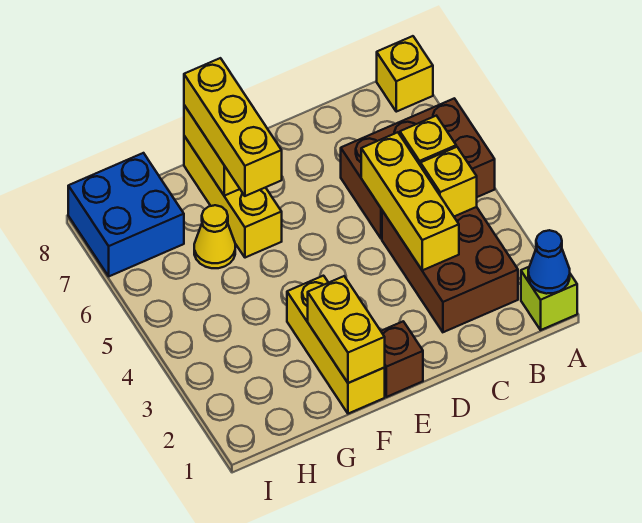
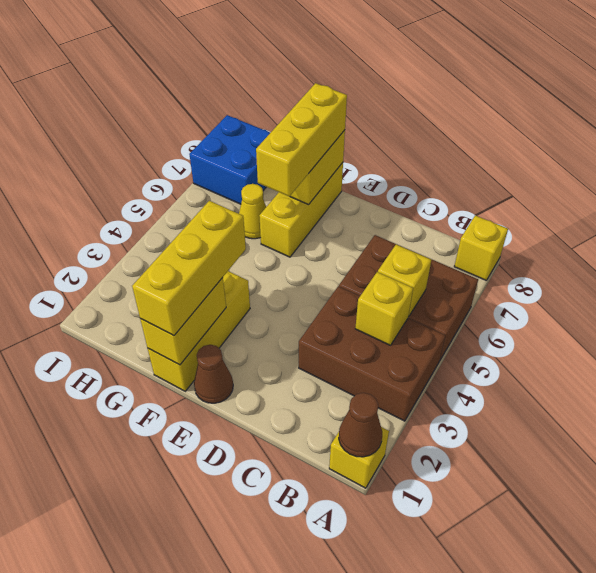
lime 1x1 brick [521,267,577,330] -> yellow 1x1 brick [329,427,389,488]
blue 1x1 cone [528,230,570,294] -> brown 1x1 cone [339,393,382,457]
brown 2x3 brick [382,207,518,332] -> brown 2x3 brick turned to [299,286,445,421]
yellow 1x3 brick [361,132,459,271] -> yellow 1x3 brick moved to [132,201,246,336]
brown 1x1 brick [381,321,423,397] -> brown 1x1 cone [194,345,233,403]

